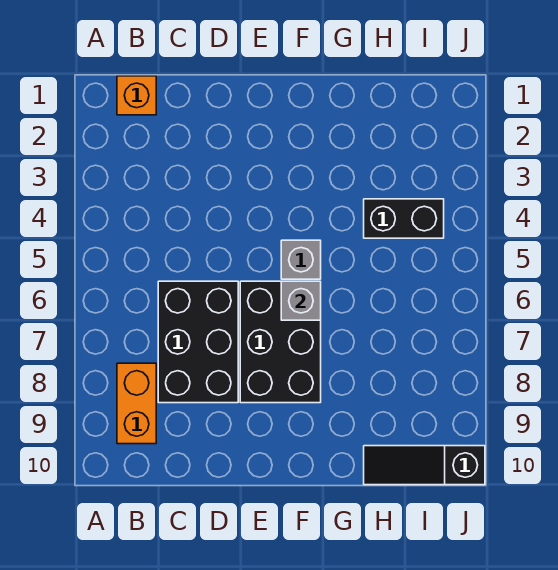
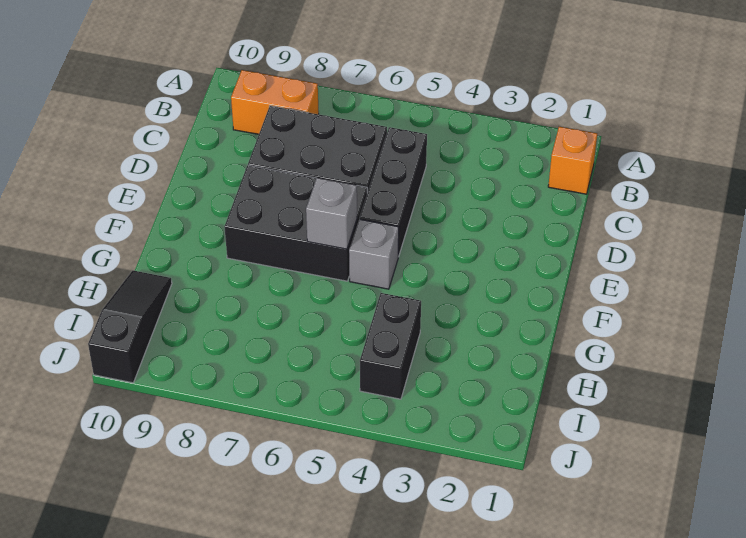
none -> black 1x3 brick [360,127,427,257]

